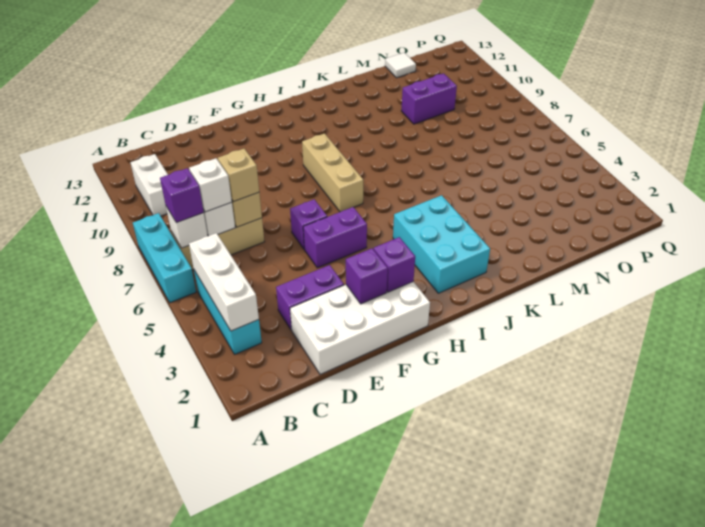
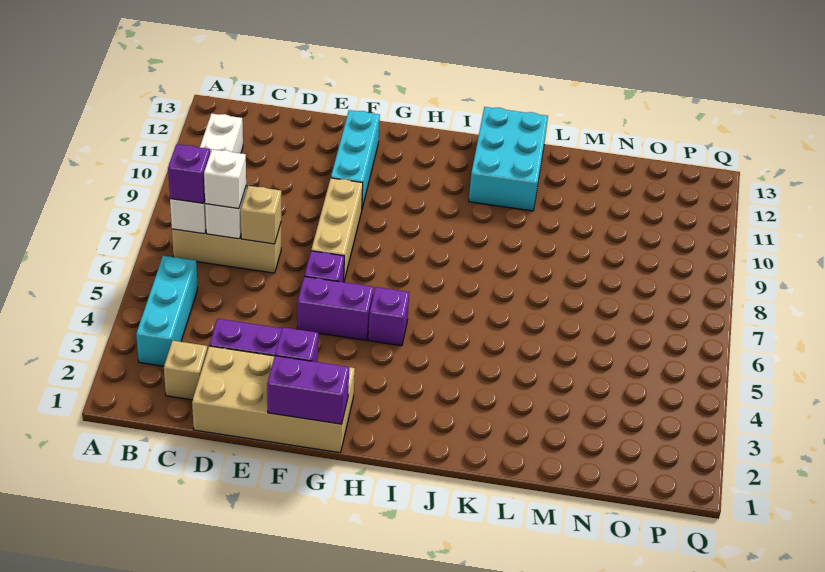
cyan 1x3 brick [133,213,196,303] -> cyan 1x3 brick moved to [331,110,380,208]
white 1x3 brick [189,233,259,331] -> none
white 2x4 brick [290,282,430,375] -> tan 2x4 brick [192,346,355,453]
tan 1x1 brick [218,149,259,202] -> tan 1x1 brick moved to [164,341,207,400]
purple 1x1 brick [374,237,415,292] -> purple 1x1 brick moved to [368,287,409,346]
tan 1x3 brick [302,134,363,212] -> tan 1x3 brick moved to [311,178,363,281]
cyan 2x3 brick [393,195,490,293] -> cyan 2x3 brick moved to [469,107,548,211]
purple 1x2 brick [401,73,457,124] -> purple 1x2 brick moved to [267,356,349,424]
white 1x1 tile [385,53,416,78] -> none

